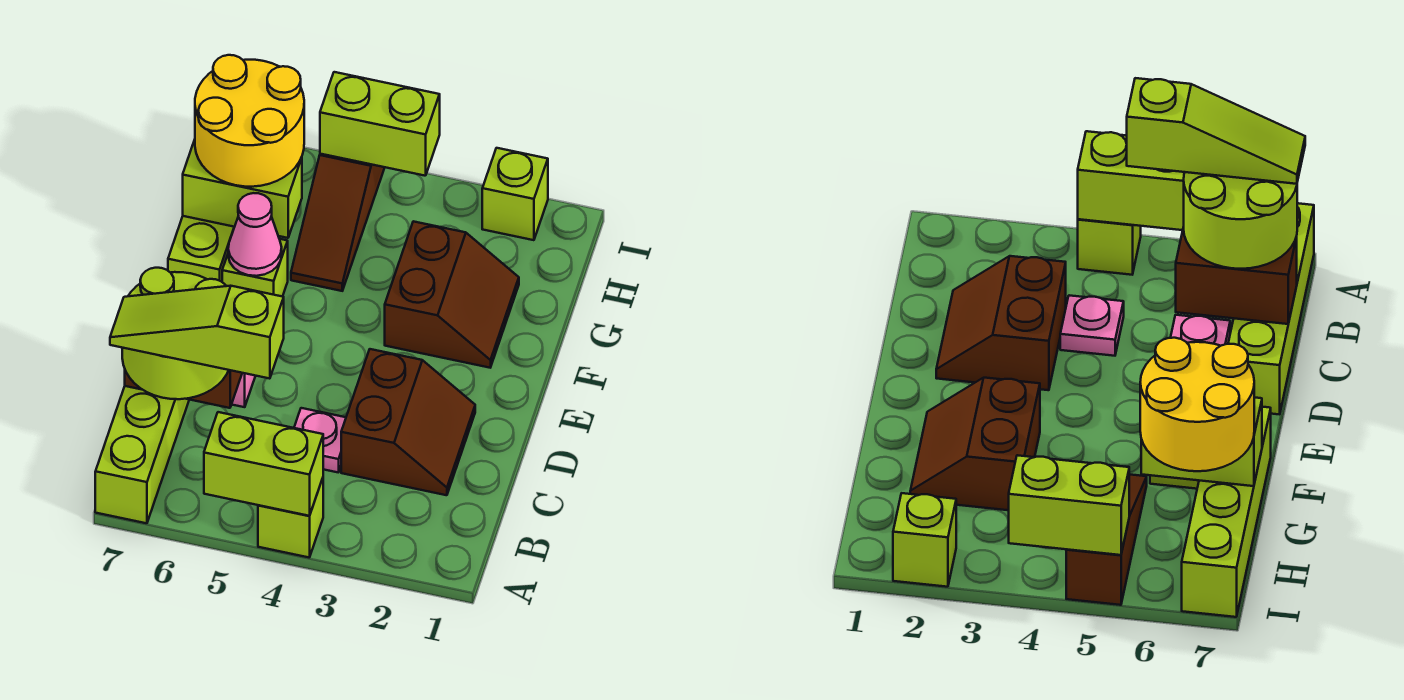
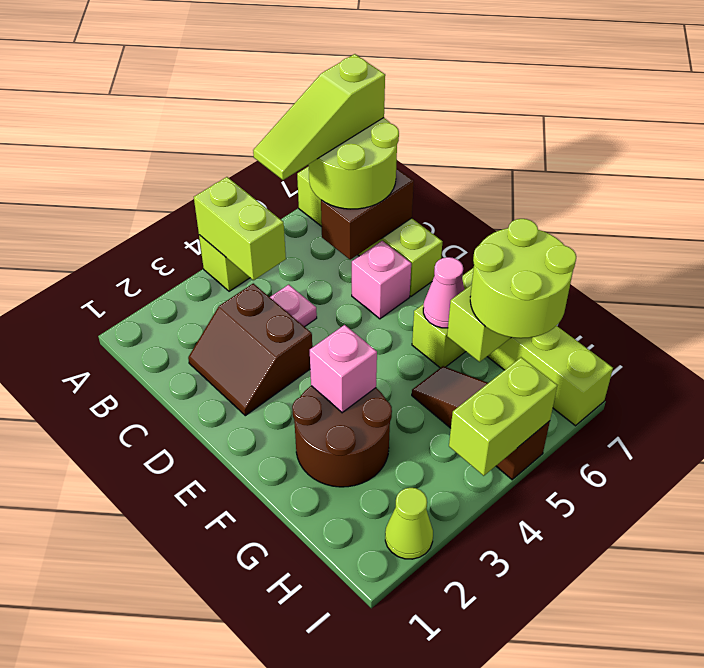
lime 1x2 brick [204,412,323,516] -> lime 1x2 brick turned to [194,177,286,280]
lime 1x3 slope [110,286,284,379] -> lime 1x3 slope turned to [253,54,385,180]
brown 2x2 slope [385,221,519,368] -> brown 2x2 round brick [292,386,392,487]
none -> pink 1x1 brick [310,325,377,413]
yellow 2x2 round brick [195,55,304,187] -> lime 2x2 round brick [470,219,576,338]
lime 1x1 brick [482,148,548,240] -> lime 1x1 cone [385,488,433,559]

